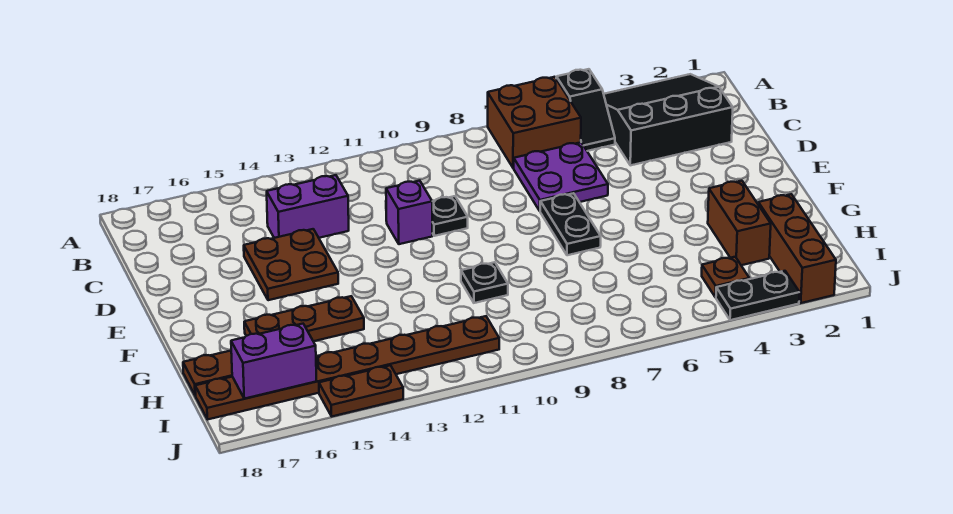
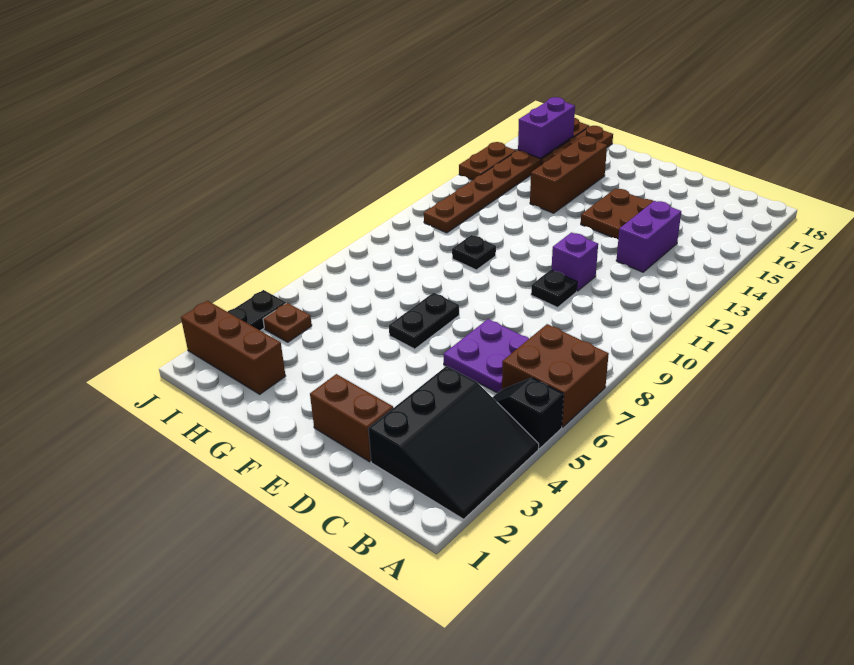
black 1x2 plate [540,193,601,255] -> black 1x2 plate turned to [389,293,459,349]
brown 1x2 brick [708,181,771,265] -> brown 1x2 brick moved to [310,374,393,462]
brown 1x3 plate [244,296,364,341] -> brown 1x3 brick [530,136,607,213]

